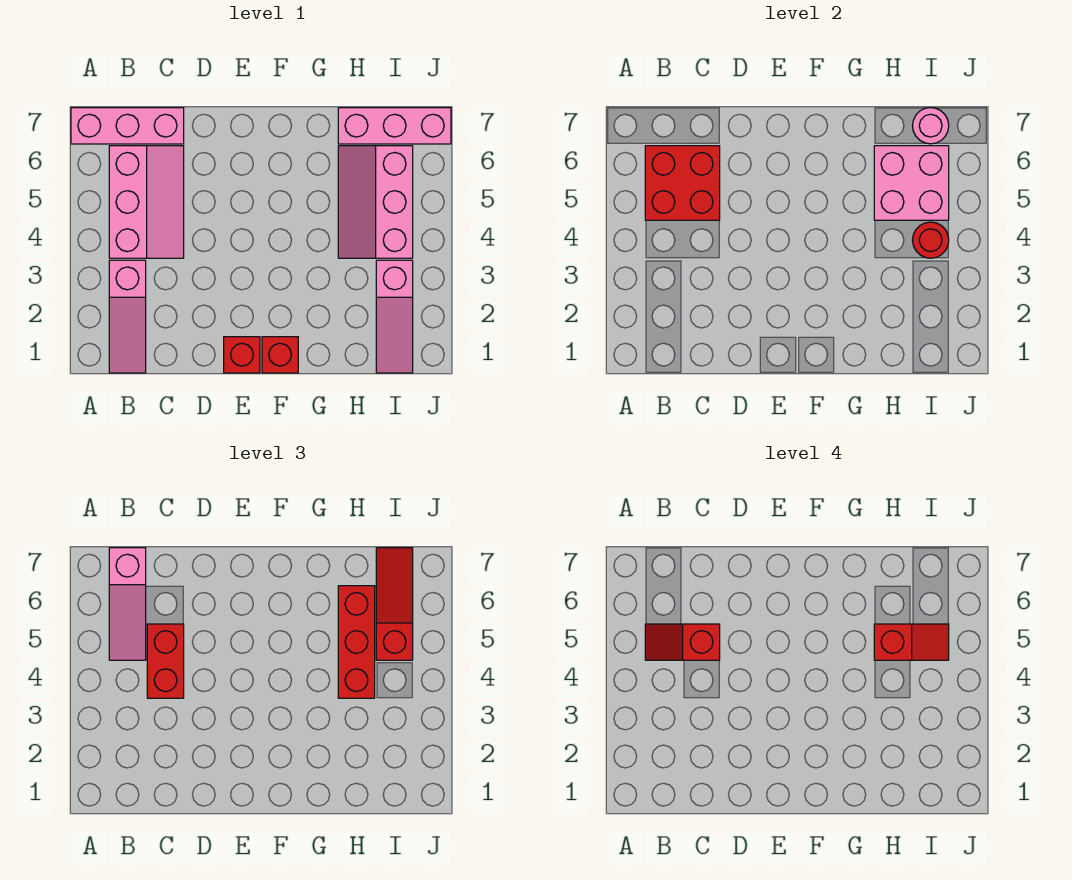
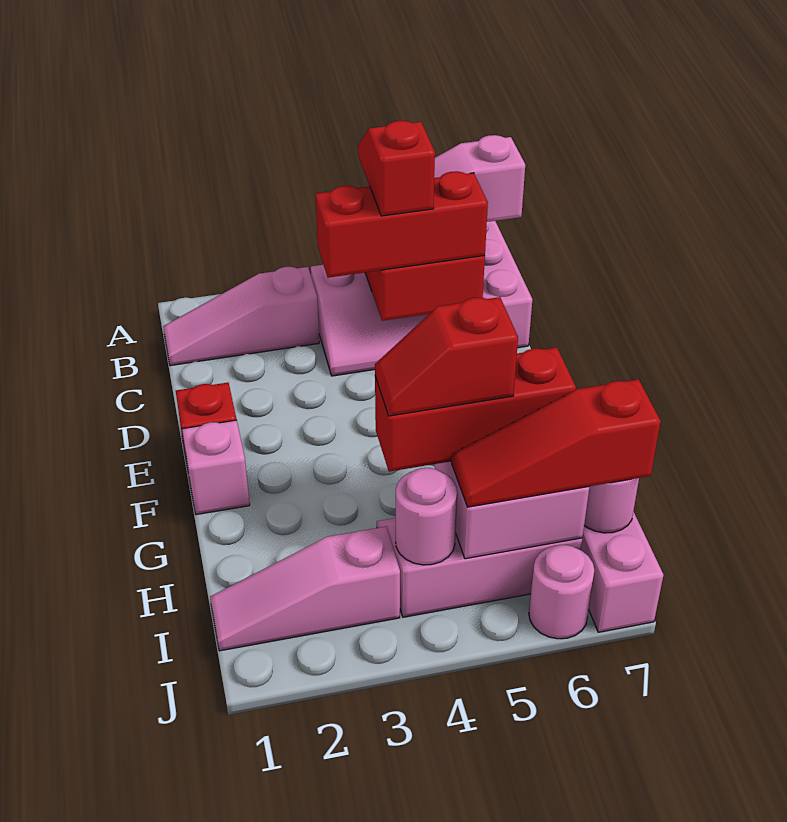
red 1x2 brick [147,624,184,698] -> red 1x3 brick [315,171,488,278]
red 1x1 brick [262,337,298,373] -> pink 1x1 brick [182,420,250,515]
red 1x2 slope [874,624,949,660] -> red 1x2 slope turned to [375,297,518,416]
red 1x1 round brick [913,222,949,258] -> pink 1x1 round brick [396,468,457,565]
red 1x3 slope [376,548,413,660] -> red 1x3 slope turned to [452,379,661,507]
none -> pink 1x1 round brick [529,545,594,639]

